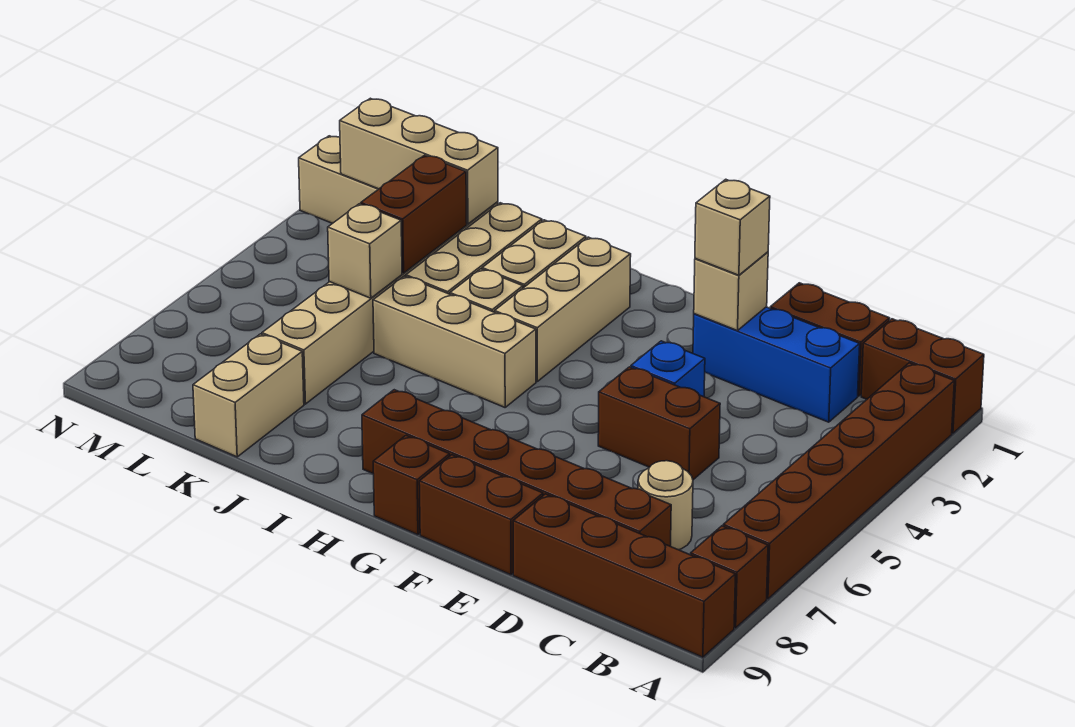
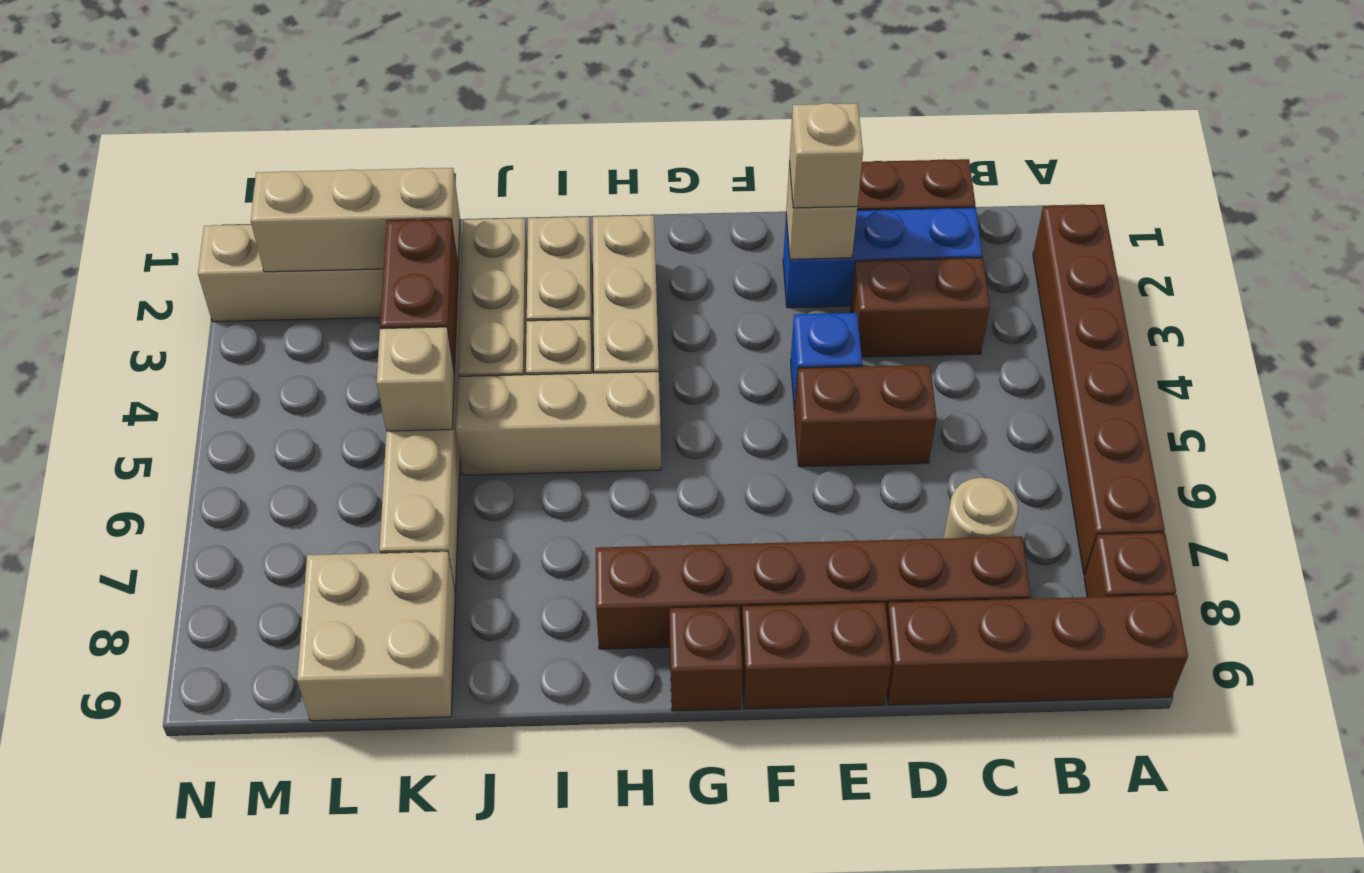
brown 1x2 brick [861,319,984,433] -> brown 1x2 brick moved to [850,258,990,357]
tan 1x2 brick [193,334,304,457] -> tan 2x2 brick [297,551,456,721]

